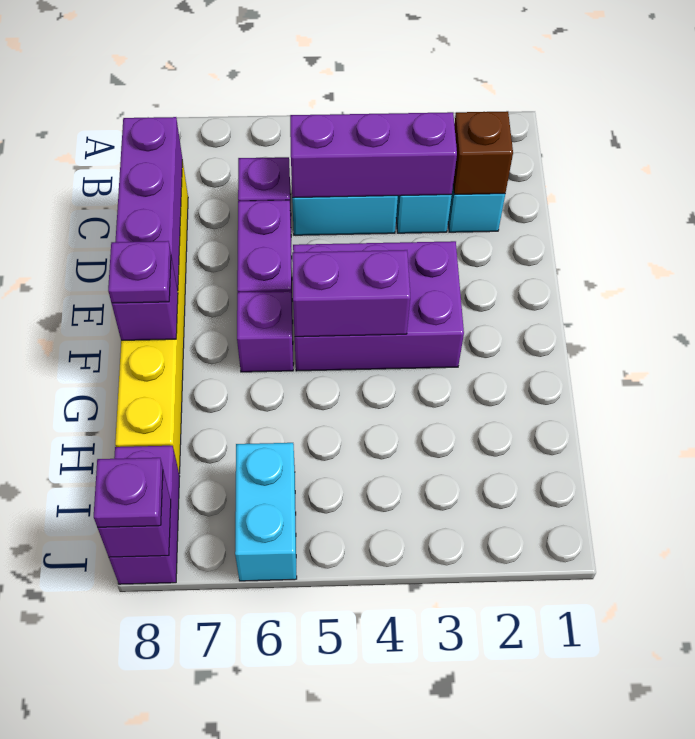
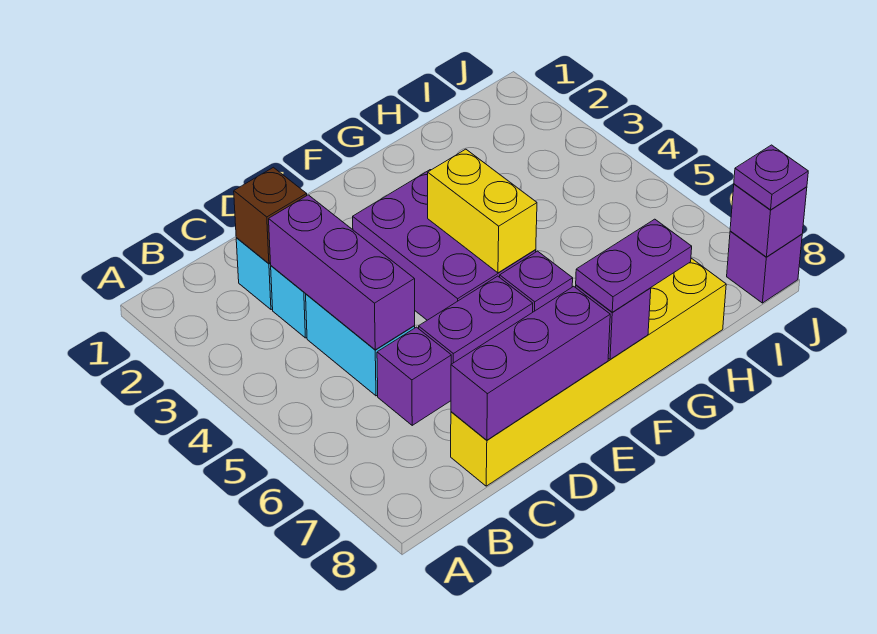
purple 1x2 brick [292,250,410,337] -> yellow 1x2 brick [428,149,537,273]
purple 1x1 plate [108,241,171,303] -> purple 1x2 plate [576,219,692,312]
cyan 1x2 brick [235,443,297,581] -> none
purple 1x2 brick [109,446,180,584] -> purple 1x1 brick [727,231,802,303]

